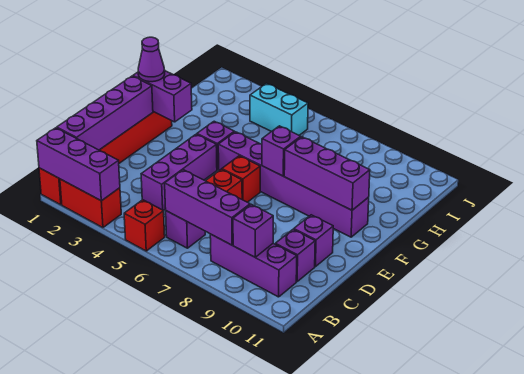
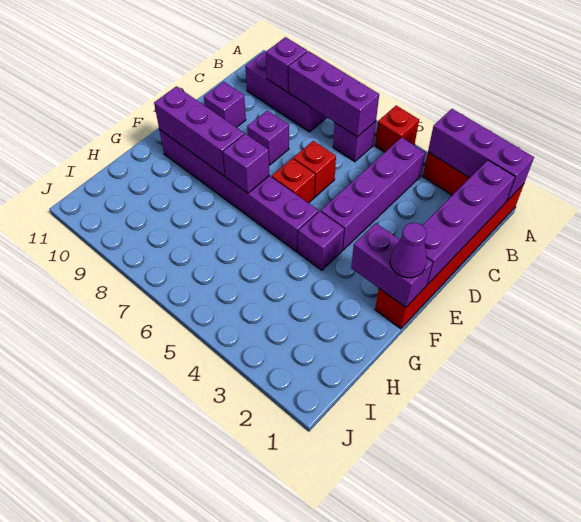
purple 1x3 brick [141,134,217,210] -> purple 1x4 brick [321,137,426,250]
purple 1x1 brick [275,230,315,281] -> purple 1x1 brick moved to [247,110,289,165]
cyan 1x2 brick [250,83,308,135] -> none

